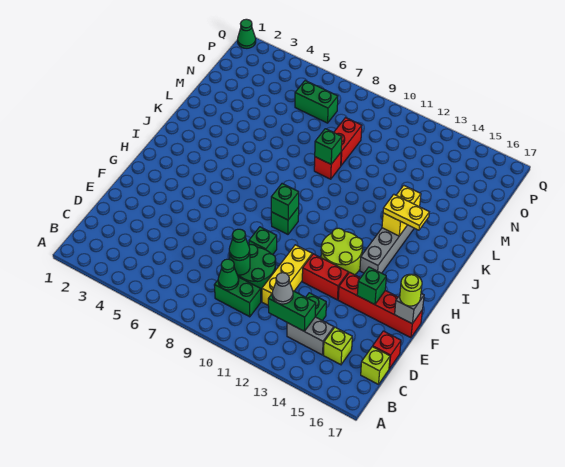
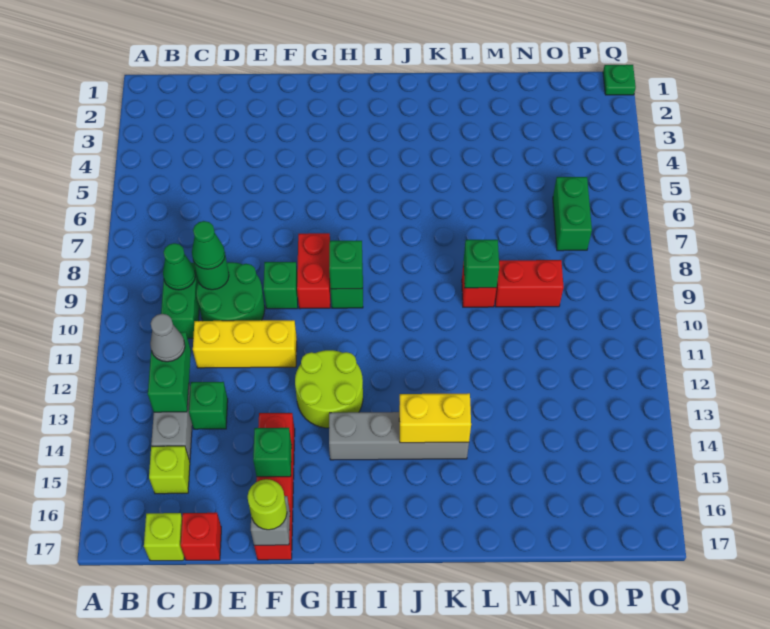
red 1x2 brick [302,254,348,300] -> red 1x2 brick moved to [297,233,330,309]
yellow 1x2 plate [383,194,429,230] -> none
green 1x1 cone [238,19,256,48] -> green 1x1 plate [603,65,636,95]

